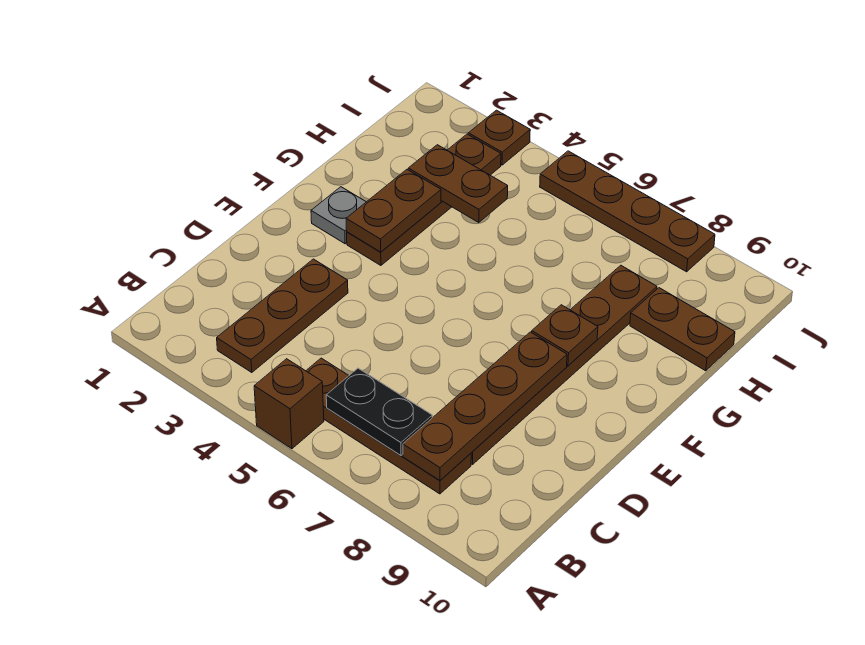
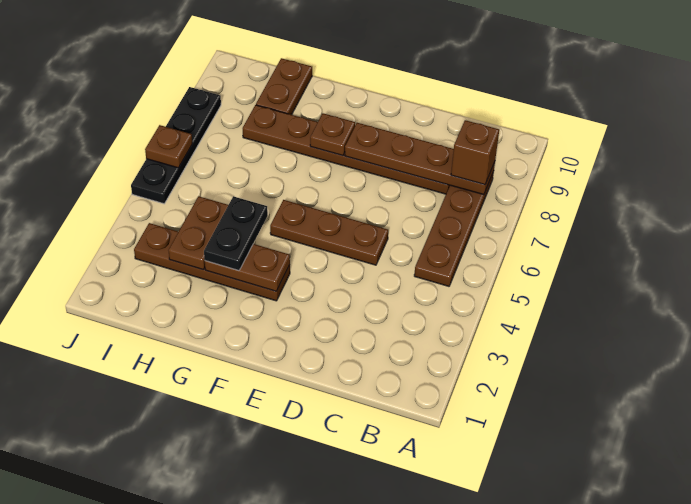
brown 1x1 brick [254,359,324,449] -> brown 1x1 brick moved to [451,120,499,185]
brown 1x3 plate [217,259,348,373] -> brown 1x3 plate moved to [270,200,388,265]
black 1x2 plate [326,368,432,456] -> black 1x2 plate moved to [204,196,268,271]
grey 1x1 plate [311,187,366,244] -> none
brown 1x1 plate [468,110,530,165] -> brown 1x1 plate moved to [145,125,192,168]
brown 1x4 plate [540,151,715,272] -> black 1x4 plate [131,87,221,204]

